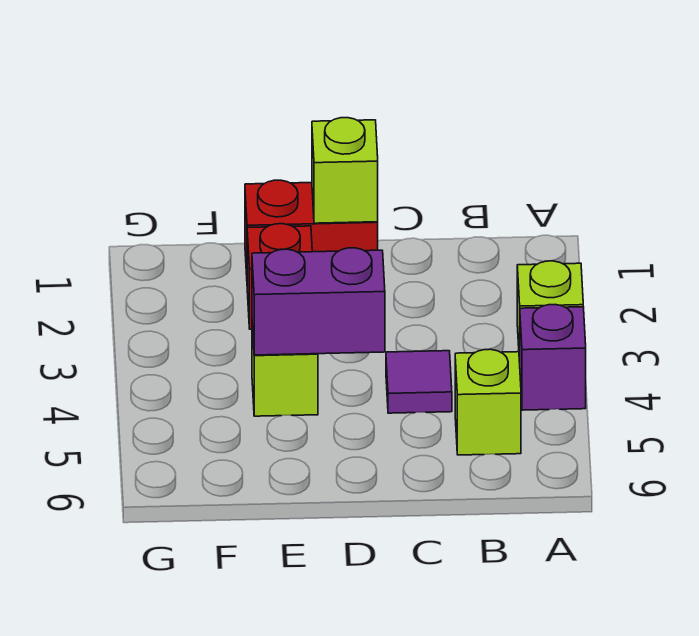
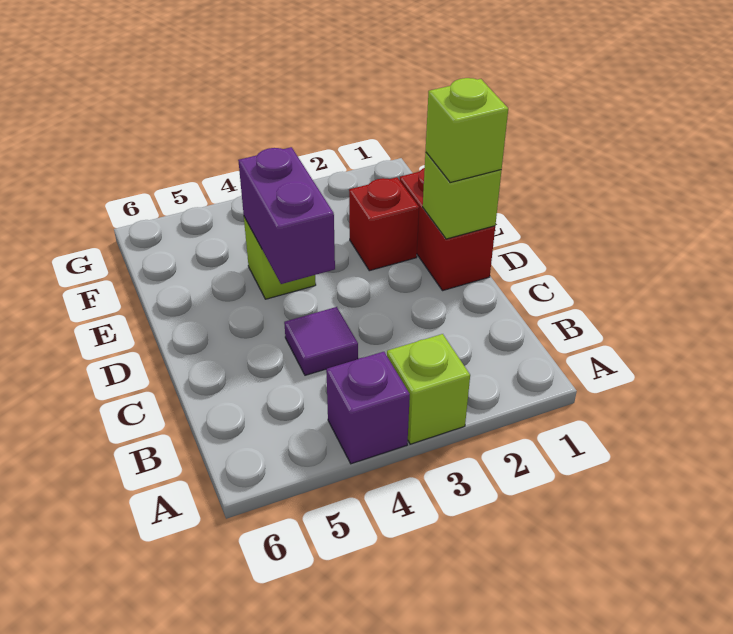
lime 1x1 brick [455,349,521,455] -> lime 1x1 brick moved to [426,78,508,183]

